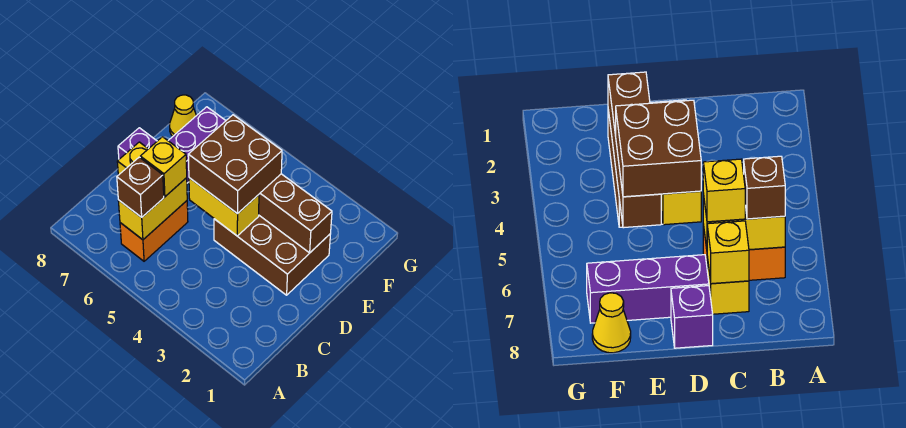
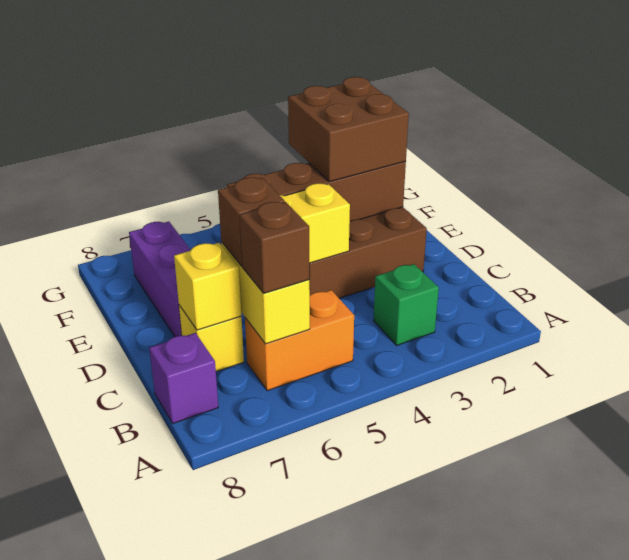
none -> green 1x1 brick [373,264,439,345]
orange 1x2 brick [120,201,188,261] -> orange 1x2 brick turned to [245,290,354,391]
yellow 1x1 brick [140,137,187,197] -> brown 1x1 brick [218,178,285,266]
brown 2x2 brick [188,115,282,214] -> brown 2x2 brick moved to [288,77,409,182]
purple 1x1 brick [118,128,157,159] -> purple 1x1 brick moved to [149,333,218,423]
yellow 1x1 cone [170,95,196,136] -> none

